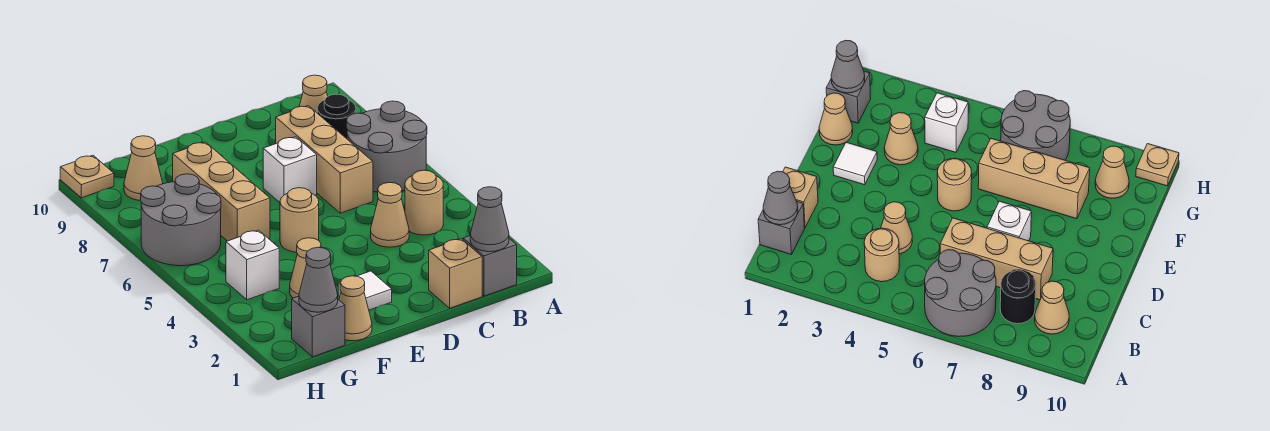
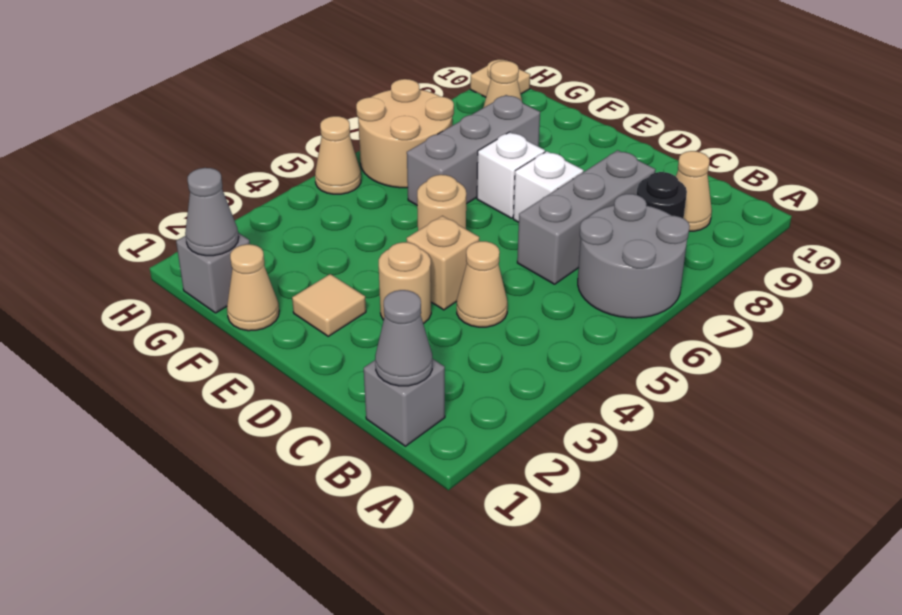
tan 1x1 round brick [405,170,443,235] -> tan 1x1 round brick moved to [379,242,431,324]
tan 1x1 brick [429,239,482,308] -> tan 1x1 brick moved to [407,216,479,310]
tan 1x3 brick [276,106,373,213] -> grey 1x3 brick [517,150,655,284]
white 1x1 tile [338,271,392,310] -> tan 1x1 tile [292,274,366,336]
tan 1x1 cone [290,238,321,298] -> tan 1x1 cone moved to [315,116,361,194]
tan 1x3 brick [173,142,270,241] -> grey 1x3 brick [407,95,540,205]
white 1x1 brick [226,230,279,300] -> white 1x1 brick moved to [477,132,545,218]
grey 2x2 round brick [141,174,221,266] -> tan 2x2 round brick [356,79,454,188]

